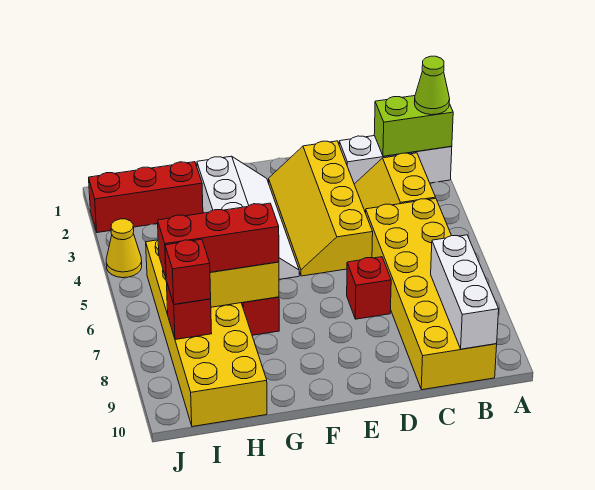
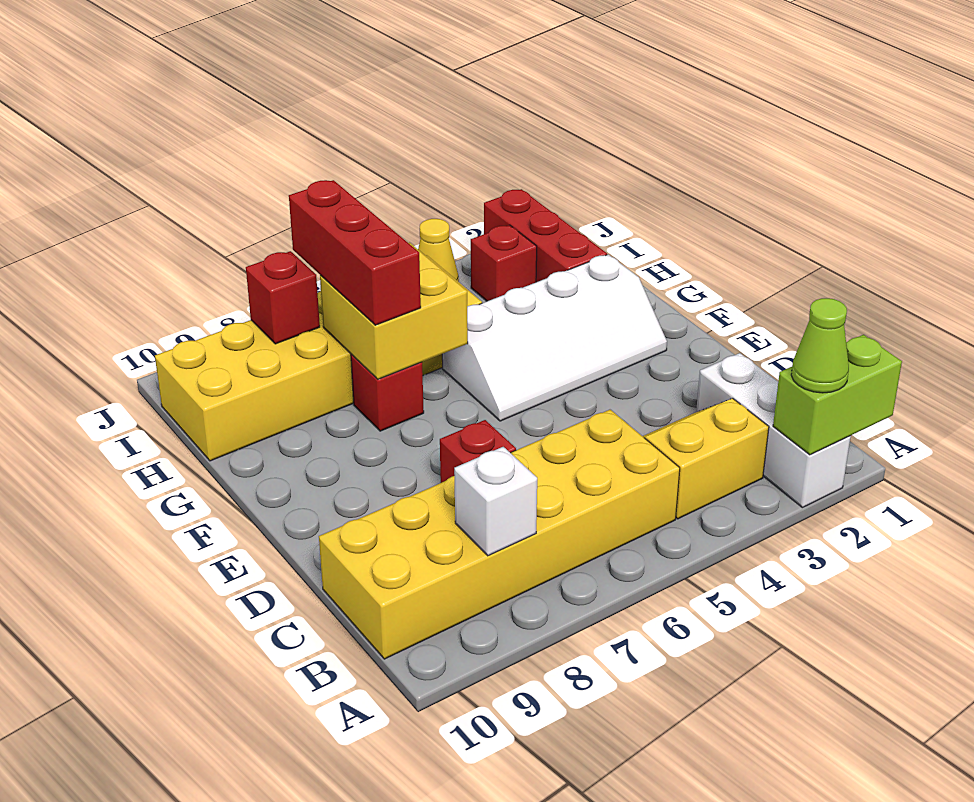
lime 1x2 brick [374,96,453,156] -> lime 1x2 brick turned to [773,335,902,455]
white 1x3 brick [431,235,499,349] -> white 1x1 brick [454,447,537,556]
yellow 2x4 slope [269,141,373,276] -> none
red 1x1 brick [165,239,211,304] -> red 1x1 brick moved to [471,225,537,301]

